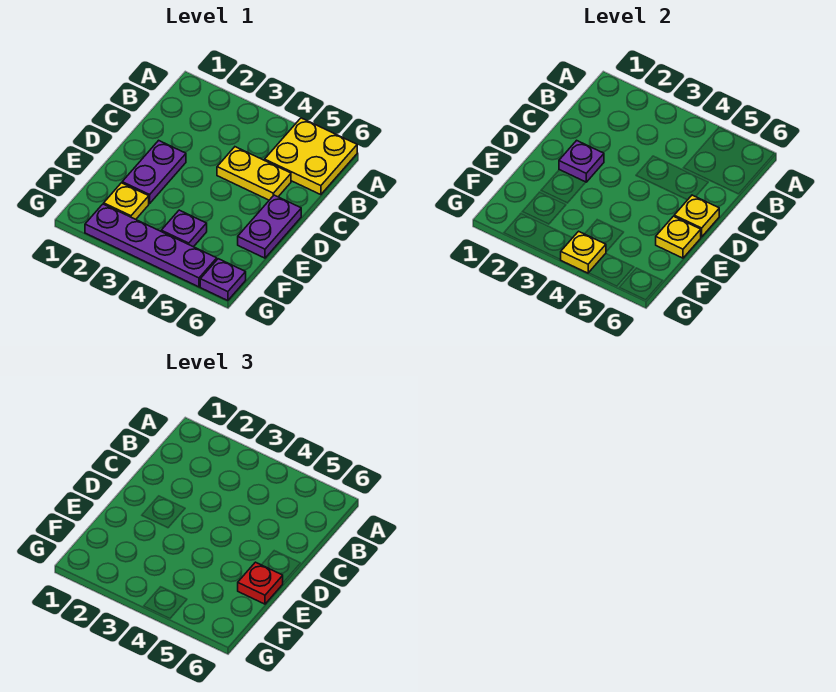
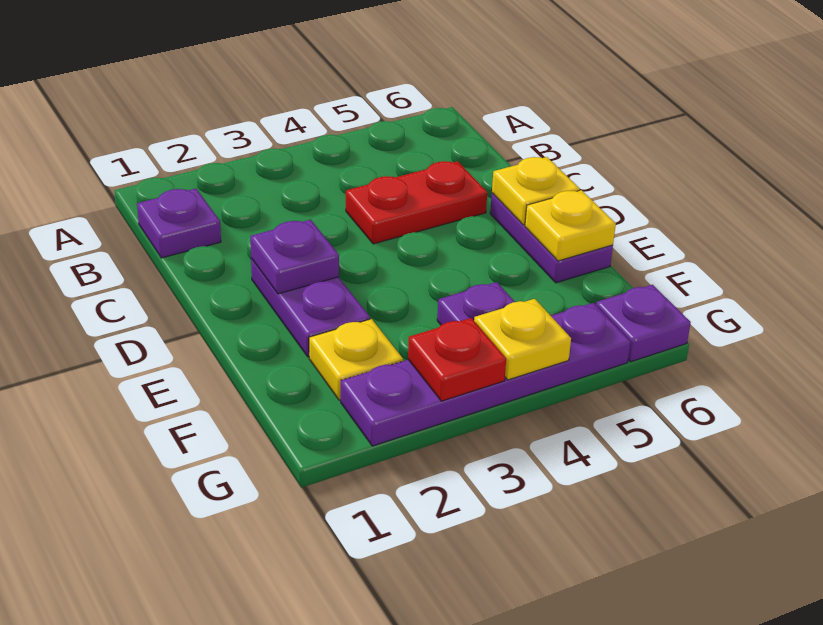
yellow 2x2 plate [265,118,357,195] -> none
none -> purple 1x1 plate [137,189,221,258]
yellow 1x2 plate [217,147,291,200] -> red 1x2 plate [346,161,487,244]
red 1x1 plate [238,562,283,604] -> red 1x1 plate moved to [408,318,506,401]

